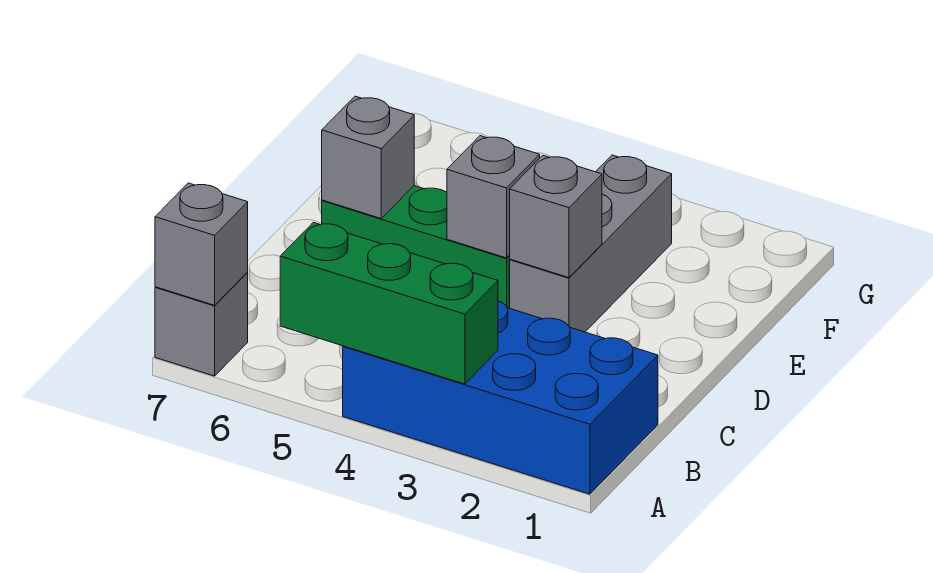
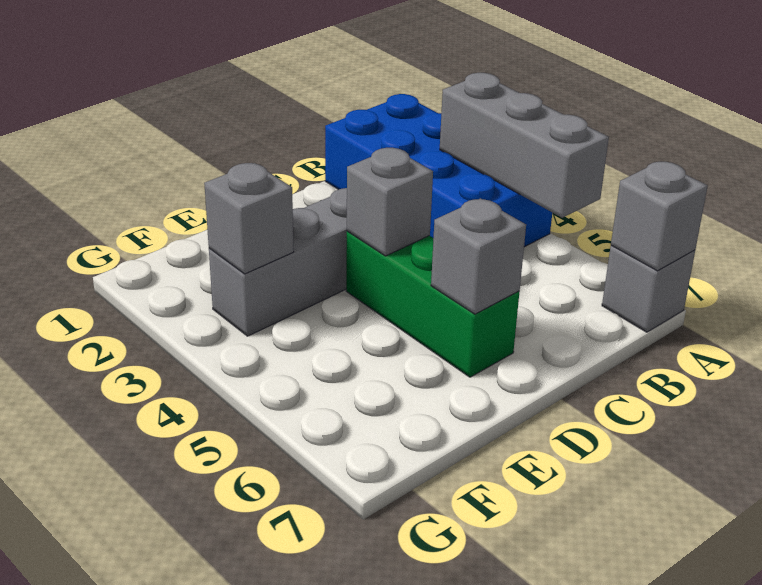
green 1x3 brick [280,222,498,384] -> grey 1x3 brick [440,73,609,218]
grey 1x1 brick [510,155,602,278] -> grey 1x1 brick moved to [204,163,294,274]

